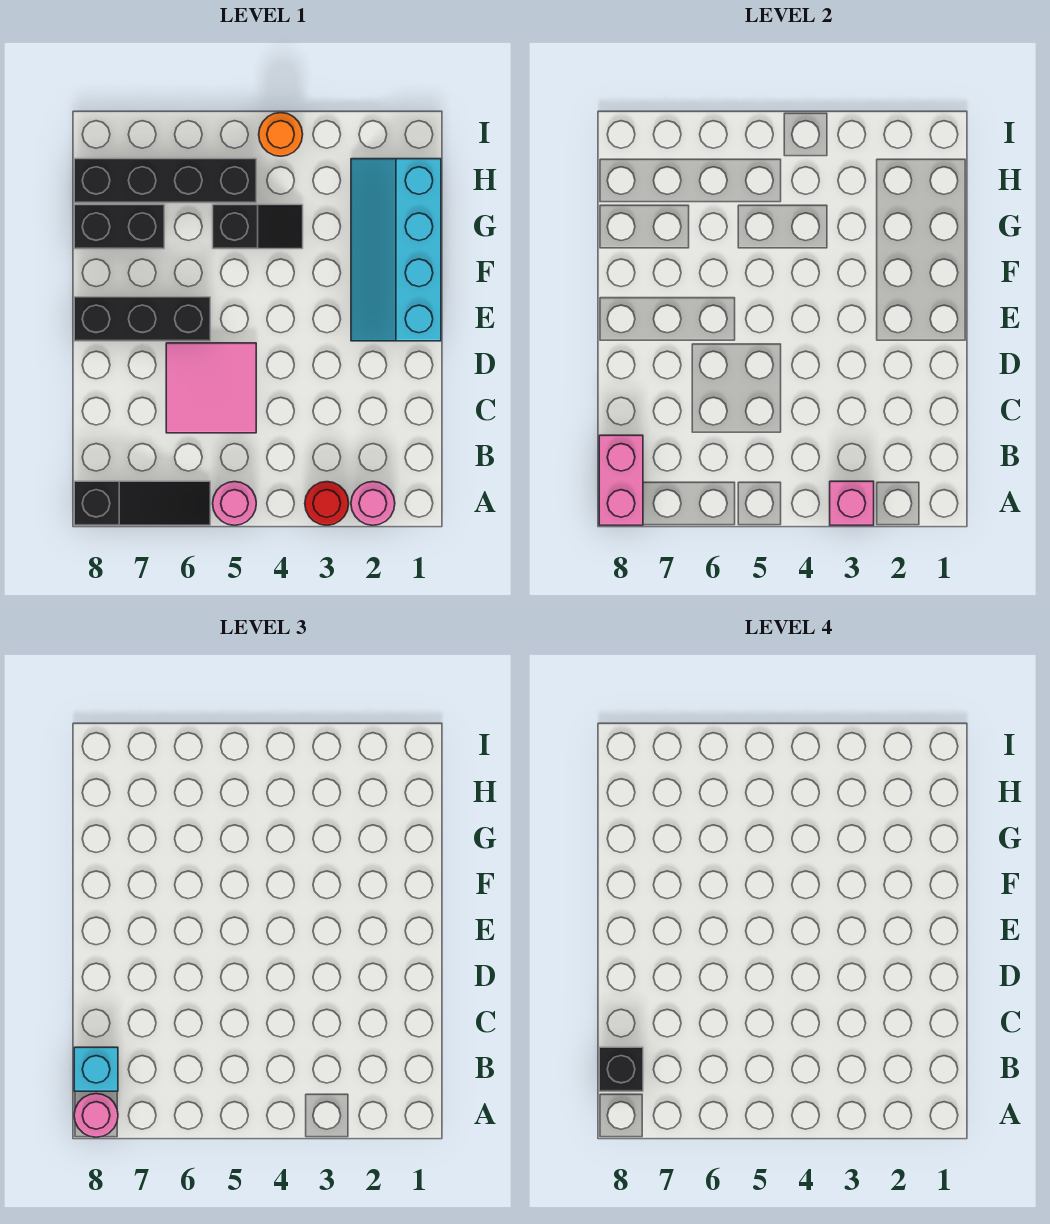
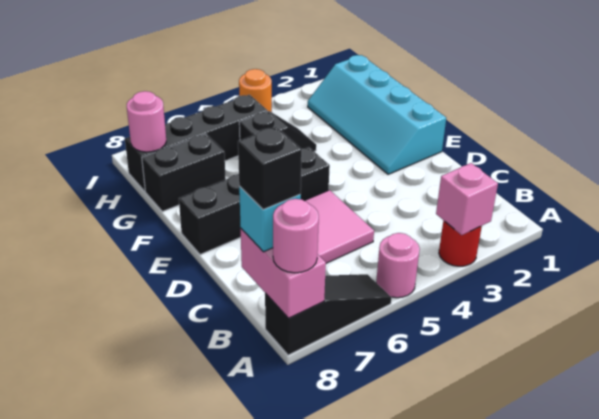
pink 1x1 round brick [351,482,395,525] -> pink 1x1 round brick moved to [127,91,166,152]
black 1x3 brick [74,297,210,341] -> black 1x4 brick [179,147,330,255]

